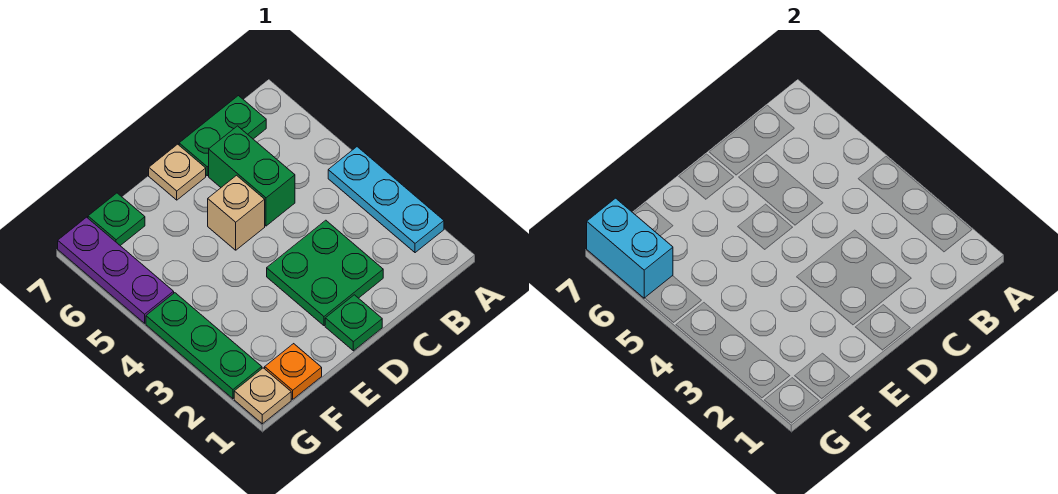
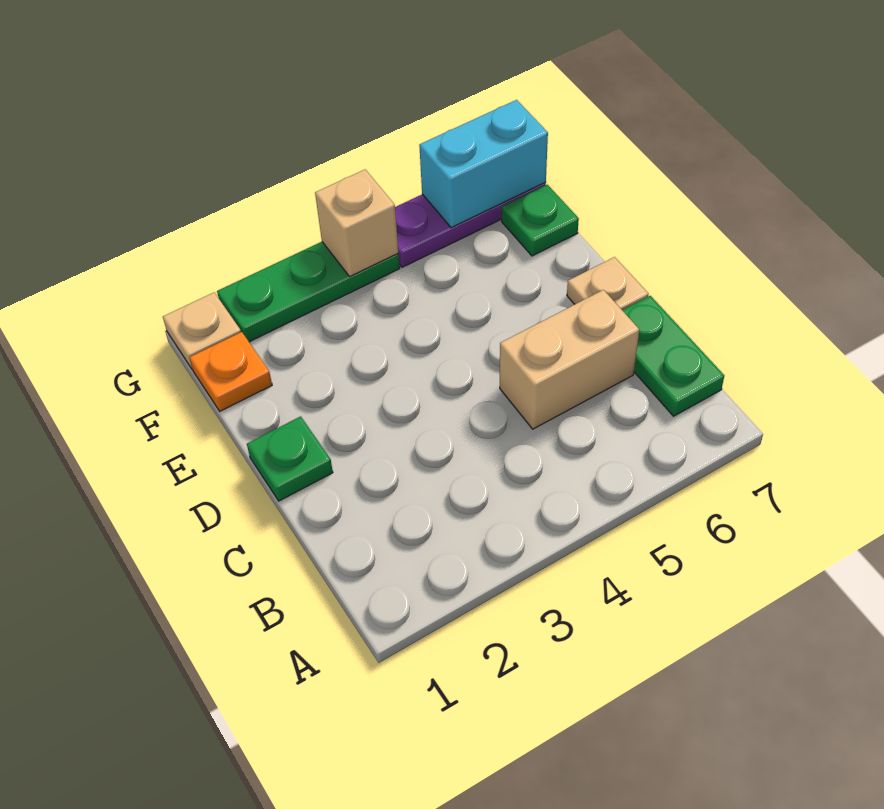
cyan 1x3 plate [328,147,444,253] -> none
green 2x2 plate [267,220,383,326] -> none
green 1x2 brick [209,126,295,226] -> tan 1x2 brick [500,290,639,429]
tan 1x1 brick [208,175,265,250] -> tan 1x1 brick moved to [315,170,398,277]

